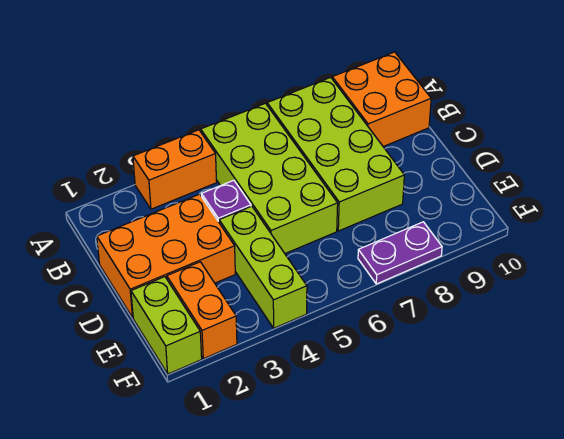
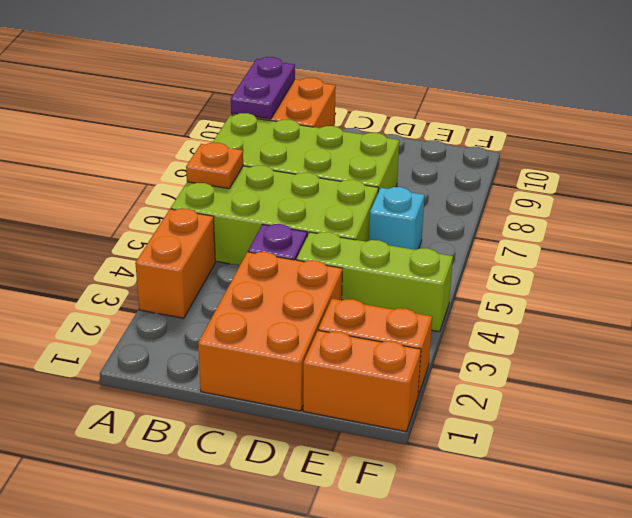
none -> orange 1x1 plate [186,143,243,189]
lime 1x2 brick [131,277,202,374] -> orange 1x2 brick [303,330,421,432]
none -> cyan 1x1 brick [369,187,425,250]
purple 1x2 plate [358,222,442,284] -> purple 1x2 plate moved to [231,57,295,119]

